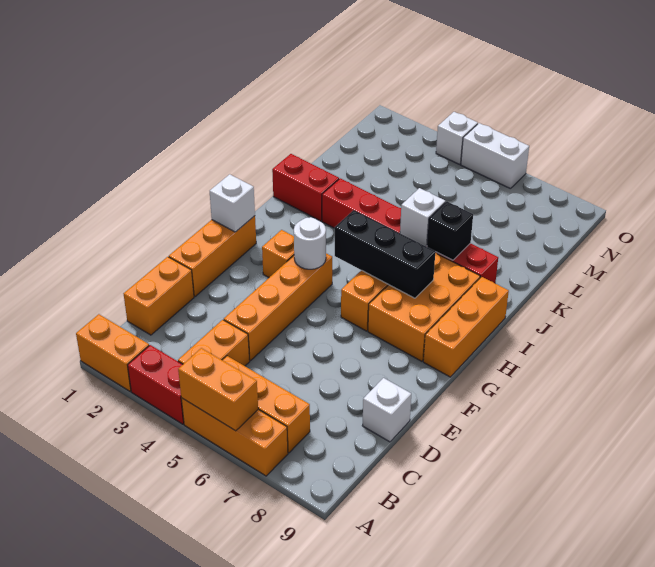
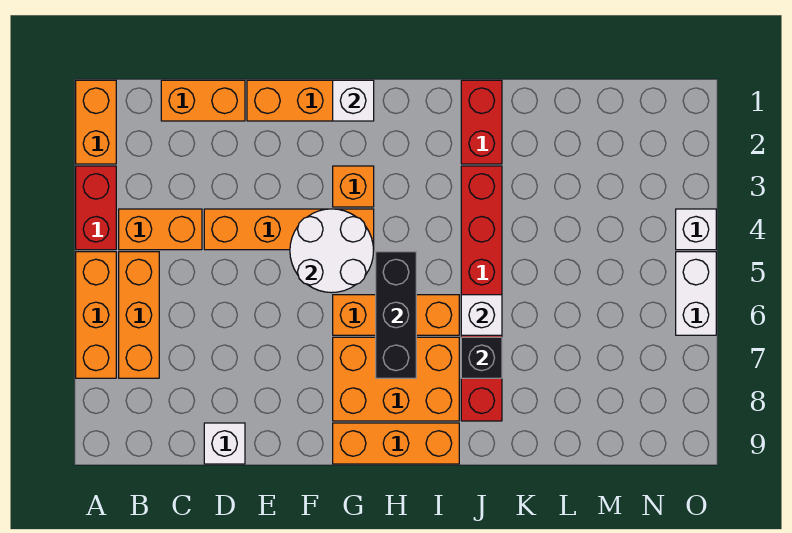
orange 1x2 brick [178,348,258,431] -> none
white 1x1 round brick [294,217,326,269] -> white 2x2 round brick [290,209,374,293]

